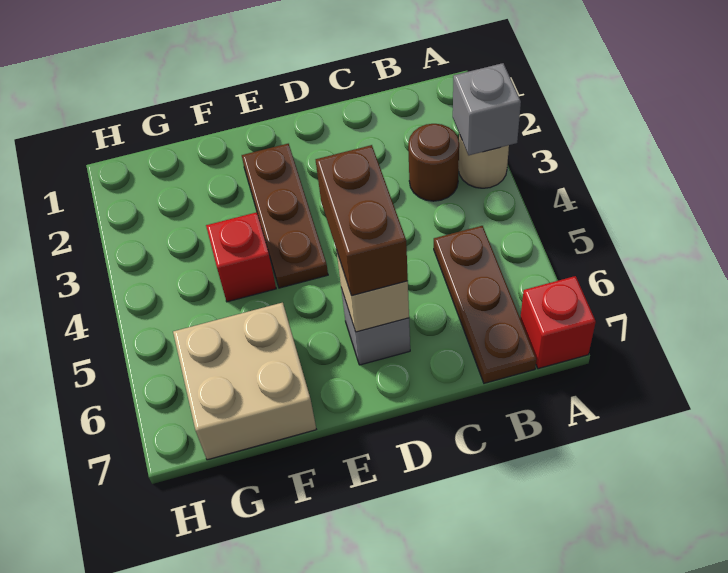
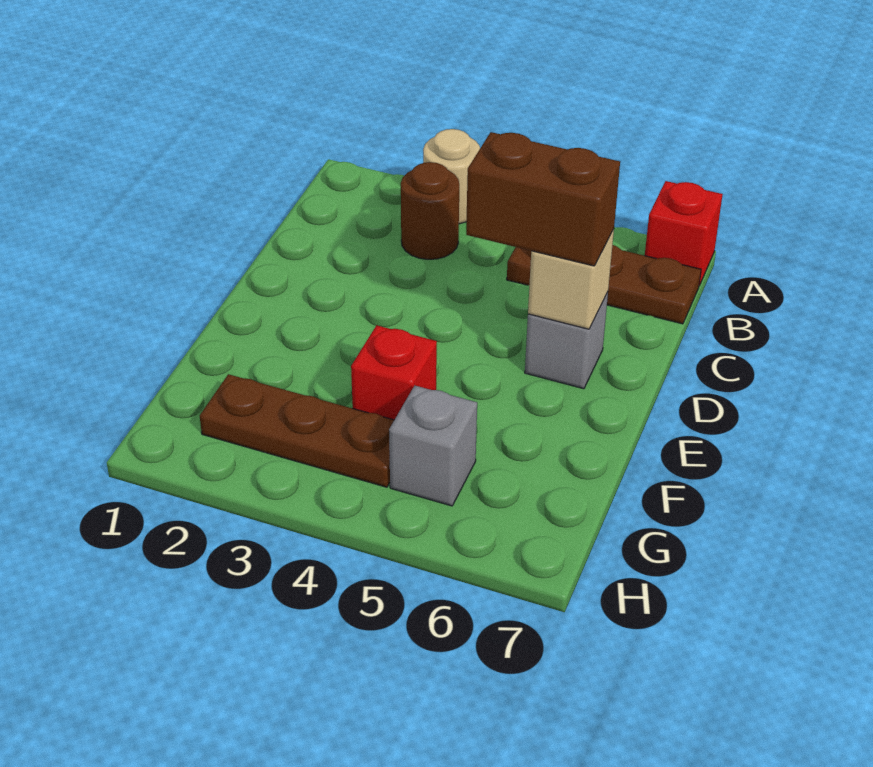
grey 1x1 brick [453,63,521,155] -> grey 1x1 brick moved to [389,386,477,506]
brown 1x3 plate [242,144,328,288] -> brown 1x3 plate moved to [200,374,394,487]
tan 2x2 brick [173,303,316,460] -> none

